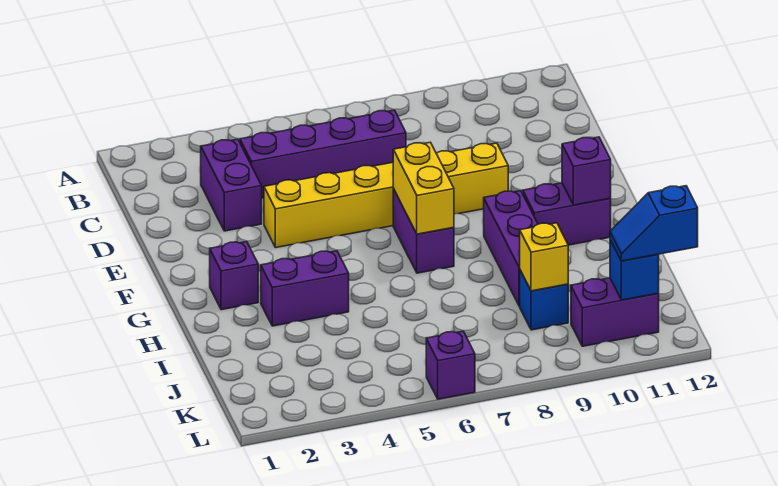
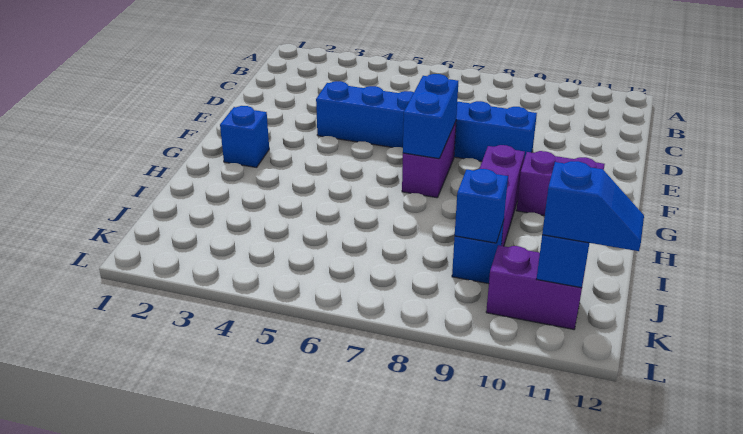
purple 1x2 brick [201,139,262,231] -> none
purple 1x4 brick [240,110,406,198] -> none
yellow 1x6 brick [264,143,508,248] -> blue 1x6 brick [316,81,537,161]
yellow 1x2 brick [393,142,454,234] -> blue 1x2 brick [403,74,458,159]
purple 1x1 brick [210,242,258,310] -> blue 1x1 brick [220,106,269,168]
purple 1x1 brick [562,137,611,205] -> none
purple 1x2 brick [261,251,349,326] -> none
yellow 1x1 brick [520,223,568,291] -> blue 1x1 brick [455,169,508,243]
blue 1x2 slope [610,186,698,261] -> blue 1x2 slope turned to [542,161,644,251]
purple 1x1 brick [426,331,475,399] -> none

